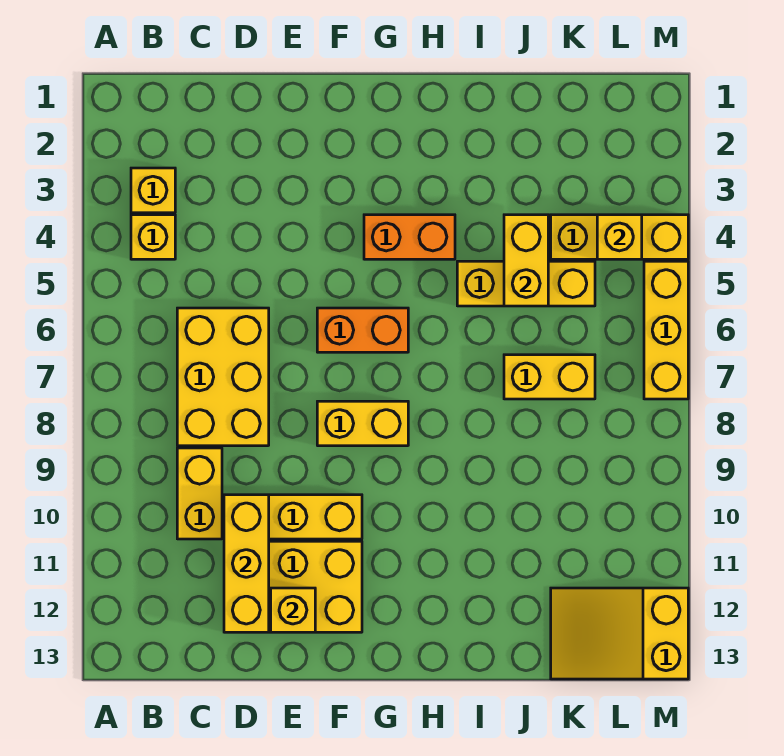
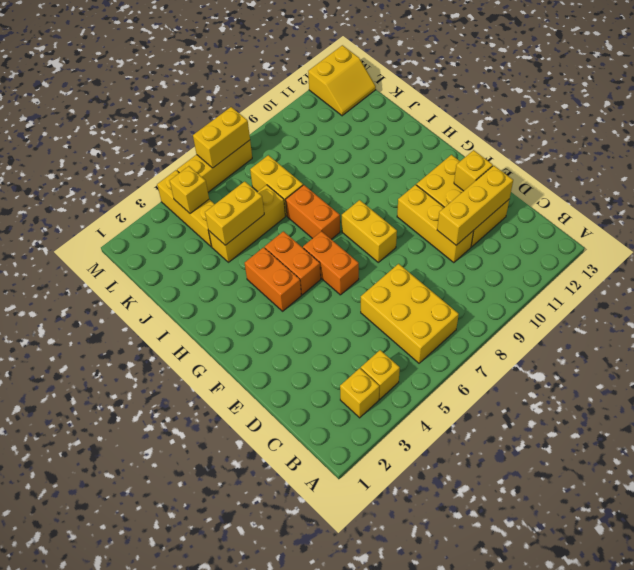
yellow 2x3 brick [177,308,269,446] -> yellow 2x3 brick turned to [361,264,459,363]
yellow 1x2 brick [177,448,222,539] -> yellow 1x2 brick moved to [193,107,250,168]
none -> orange 1x2 brick [265,231,321,295]
none -> orange 1x2 brick [286,185,340,239]
yellow 1x3 brick [457,261,595,306] -> yellow 1x3 brick turned to [209,185,285,262]
yellow 2x3 slope [551,588,688,679] -> yellow 2x2 slope [308,45,376,116]

